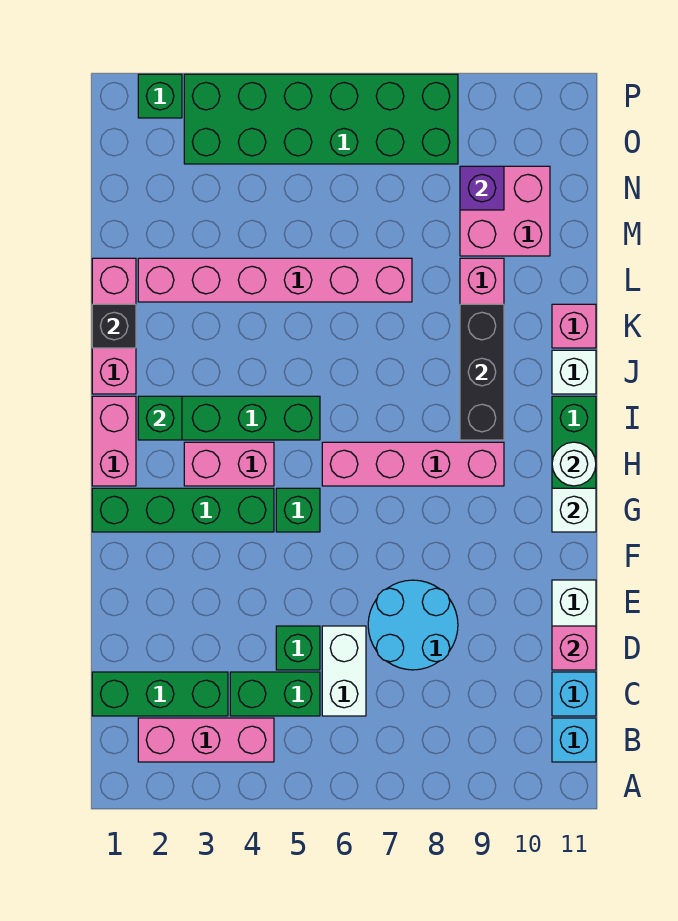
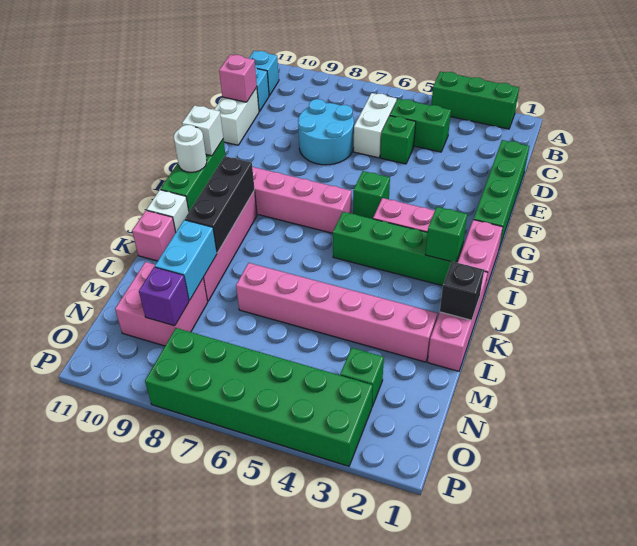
pink 1x3 brick [138,718,274,762] -> none
green 1x3 brick [92,672,228,716] -> green 1x3 brick moved to [431,71,519,129]
green 1x4 brick [92,488,274,532] -> green 1x4 brick turned to [473,140,529,248]
none -> cyan 1x2 brick [155,220,217,300]
green 1x1 brick [138,74,182,118] -> green 1x1 brick moved to [340,348,384,406]

